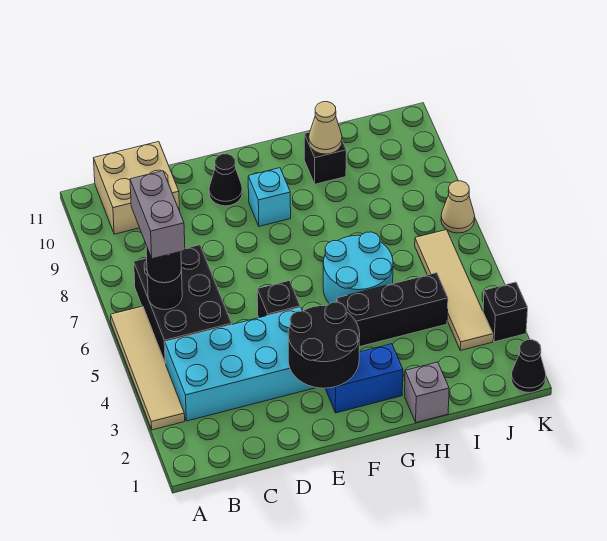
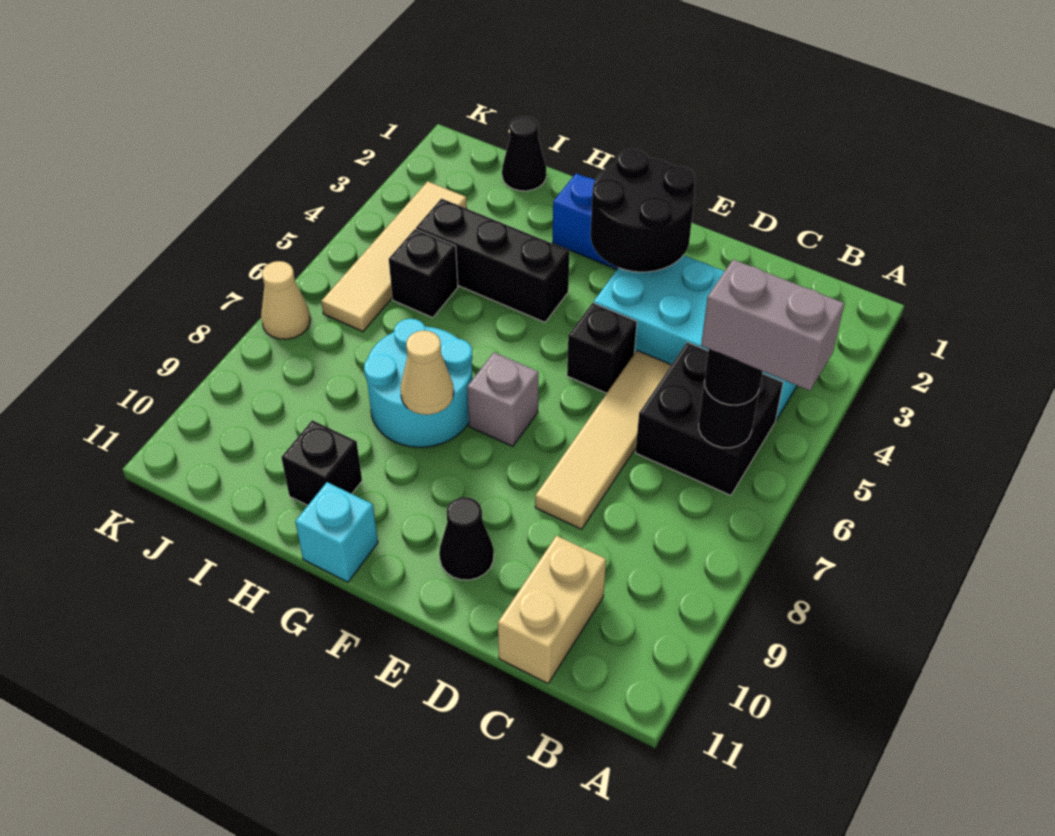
tan 1x4 tile [111,306,185,430] -> tan 1x4 tile moved to [535,350,671,529]
black 2x3 brick [134,245,232,364] -> black 2x2 brick [635,342,783,495]
grey 1x2 brick [130,171,185,259] -> grey 1x2 brick turned to [701,259,844,391]
tan 2x2 brick [94,142,180,234] -> tan 1x2 brick [498,536,606,683]
cyan 1x1 brick [248,168,291,226] -> cyan 1x1 brick moved to [295,482,378,582]
cyan 2x2 round brick [323,232,393,304] -> cyan 2x2 round brick moved to [364,319,473,447]
grey 1x1 brick [405,362,449,423] -> grey 1x1 brick moved to [467,352,538,447]
tan 1x1 cone [309,102,342,154] -> tan 1x1 cone moved to [401,331,454,415]
black 1x1 cone [511,340,546,392] -> black 1x1 cone moved to [502,116,546,191]
black 1x1 brick [483,282,528,342] -> black 1x1 brick moved to [389,229,458,318]

